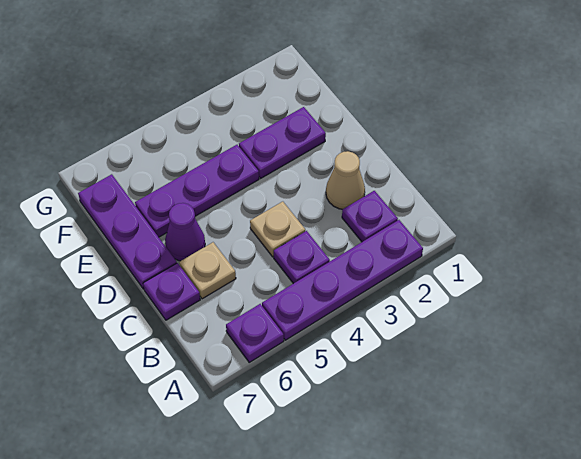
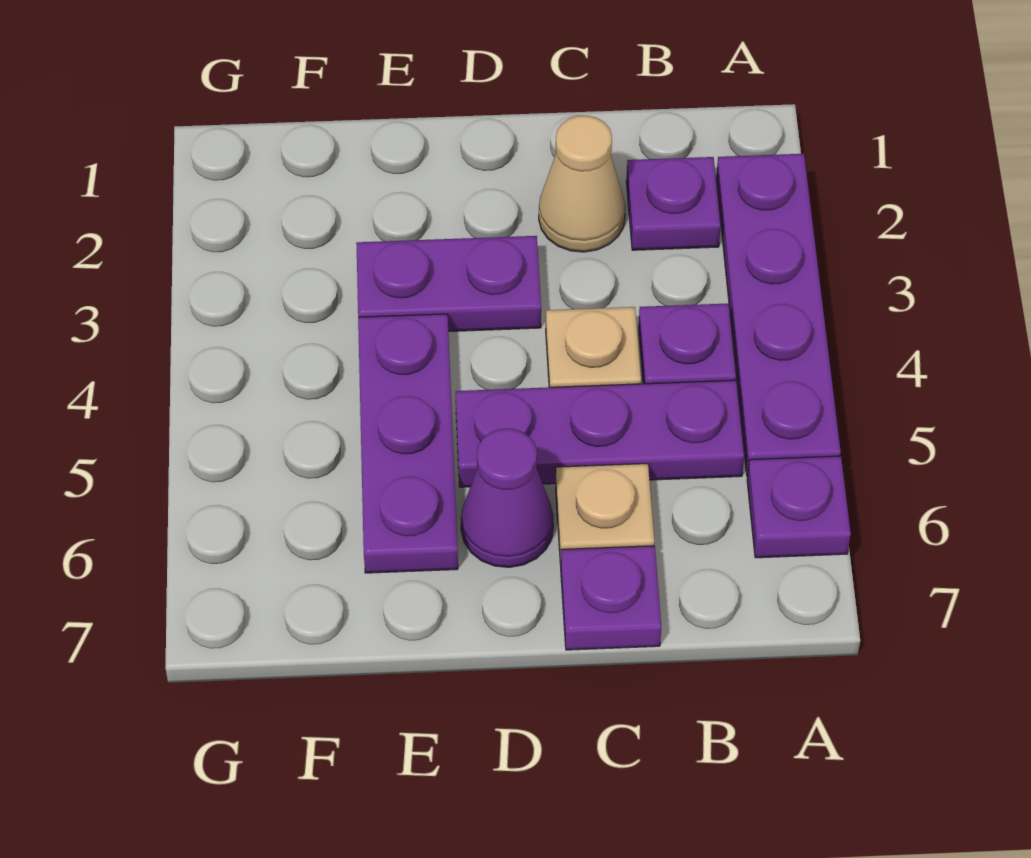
purple 1x3 plate [78,174,177,289] -> purple 1x3 plate moved to [456,380,744,487]
purple 1x2 plate [239,107,326,178] -> purple 1x2 plate turned to [356,236,541,332]

